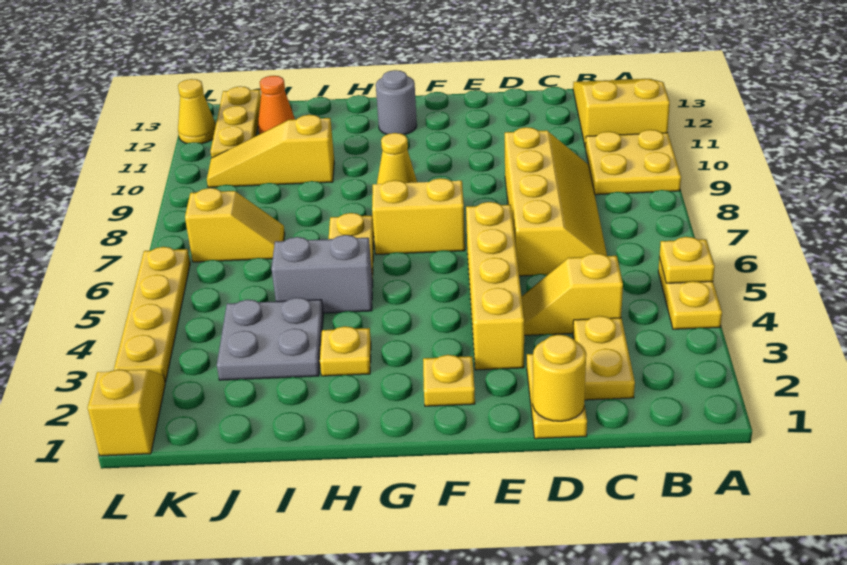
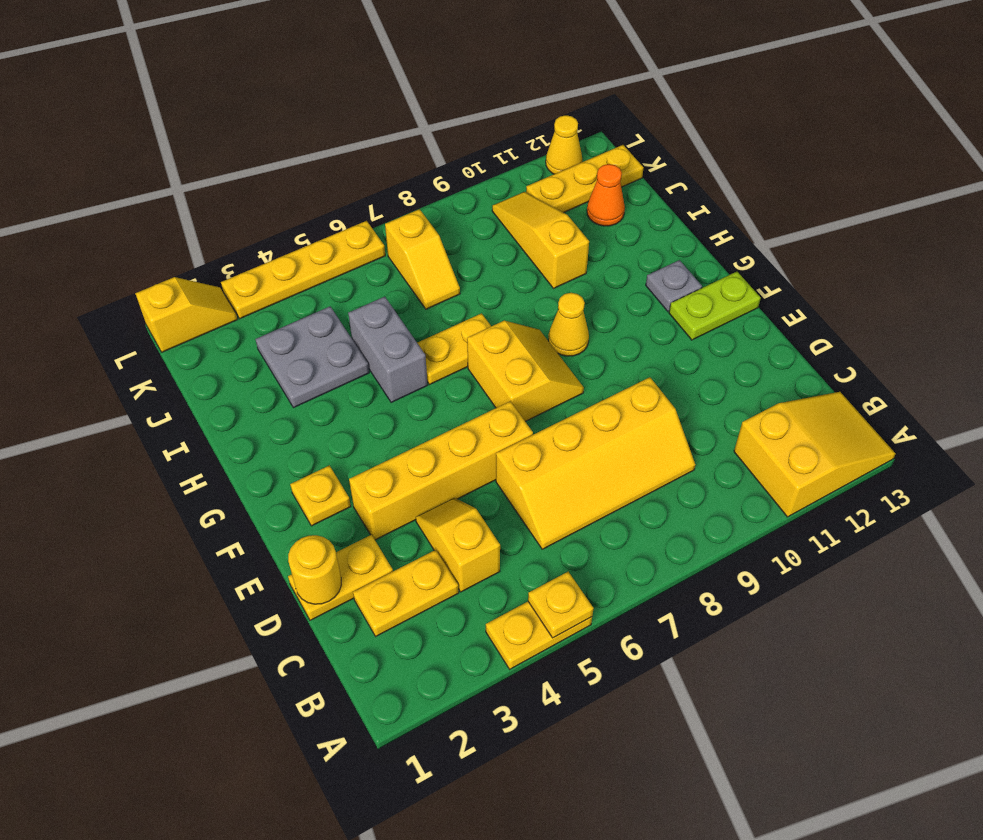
yellow 2x2 plate [586,130,681,195] -> none
none -> lime 1x2 plate [669,272,761,340]
grey 1x1 round brick [376,70,417,135] -> grey 1x1 plate [646,260,702,311]
yellow 1x1 plate [320,326,371,376] -> none

